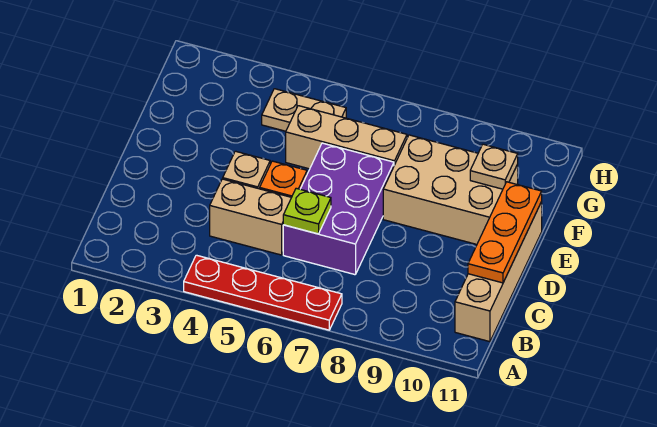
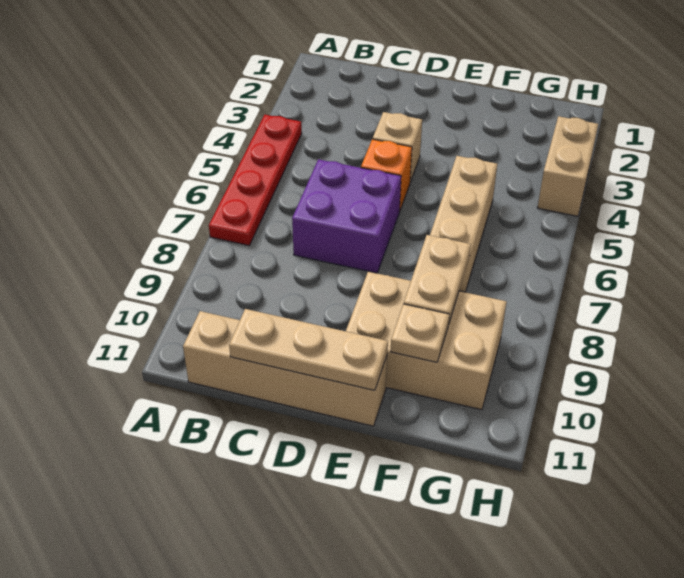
tan 1x2 brick [210,179,291,255] -> tan 1x2 brick moved to [537,116,598,216]
purple 2x3 brick [283,143,394,275] -> purple 2x2 brick [292,159,401,273]
lime 1x1 plate [283,188,331,234] -> none
orange 1x3 plate [468,182,542,283] -> tan 1x3 plate [229,309,388,390]
tan 2x3 brick [383,135,518,244] -> tan 2x3 brick turned to [346,272,507,410]
tan 1x2 plate [262,89,346,131] -> tan 1x2 plate moved to [404,235,471,325]

